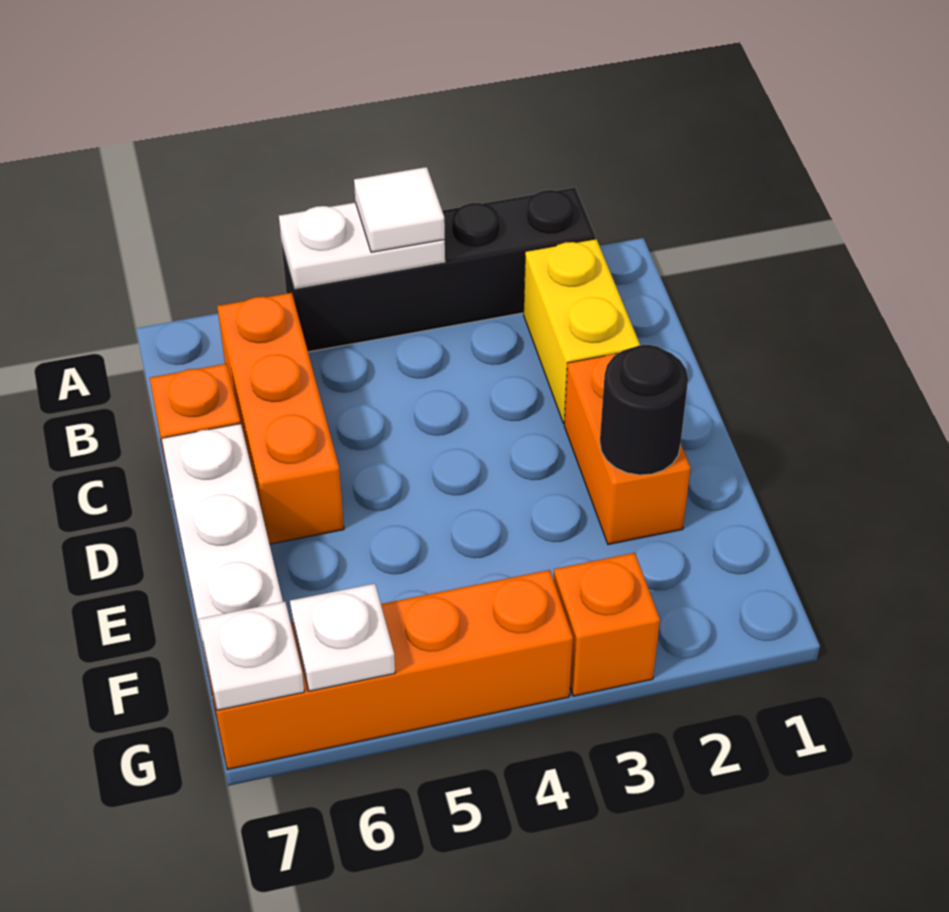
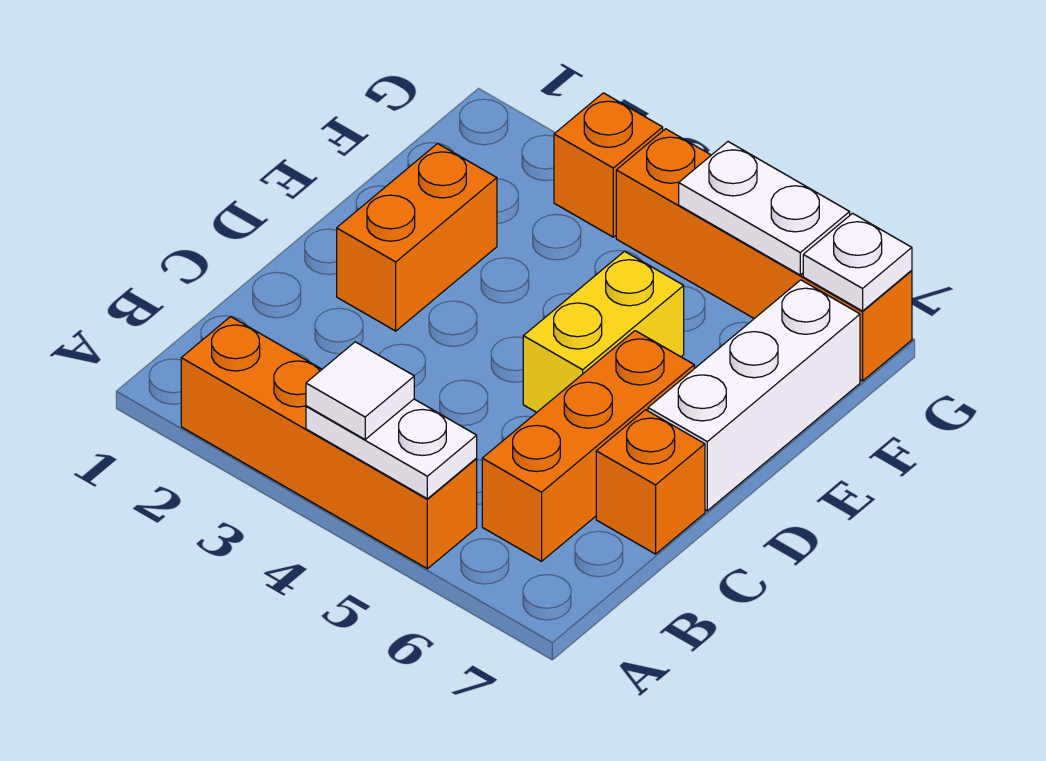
black 1x4 brick [281,188,595,352] -> orange 1x4 brick [181,317,477,569]
yellow 1x2 brick [524,239,640,423] -> yellow 1x2 brick moved to [523,251,684,413]
black 1x1 round brick [600,345,688,475] -> none
white 1x1 plate [290,584,395,691] -> white 1x2 plate [679,142,850,275]

